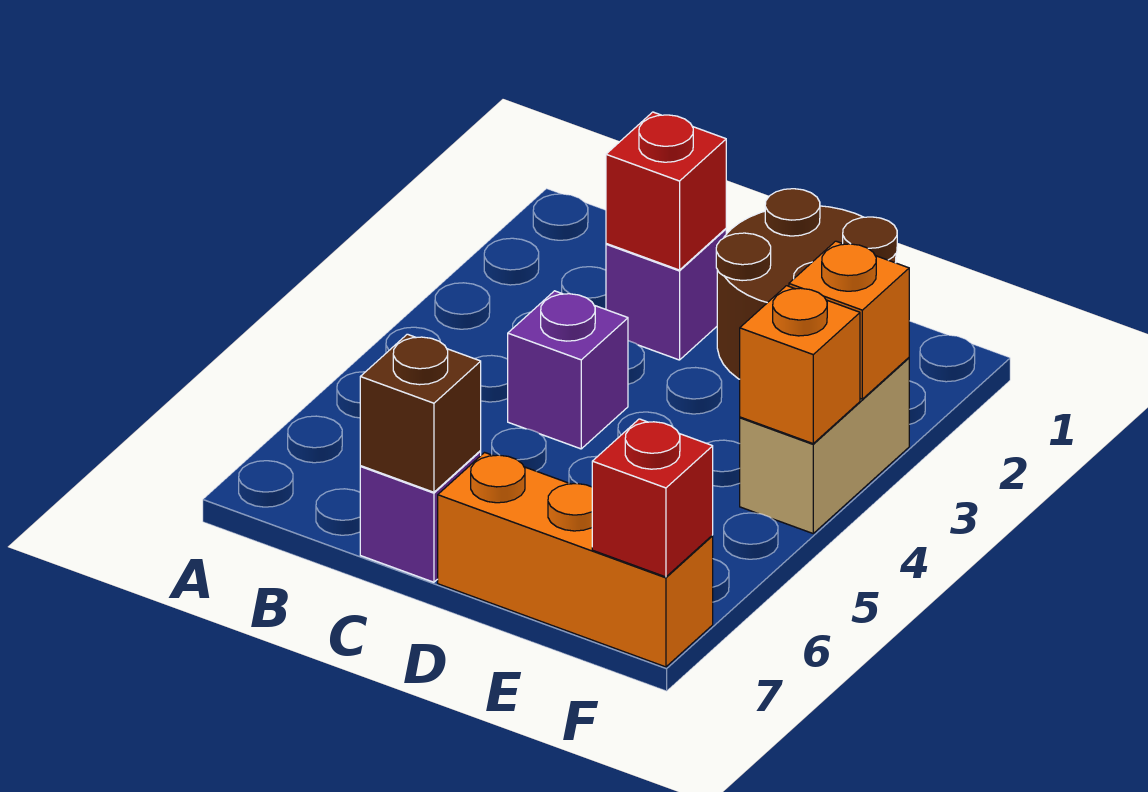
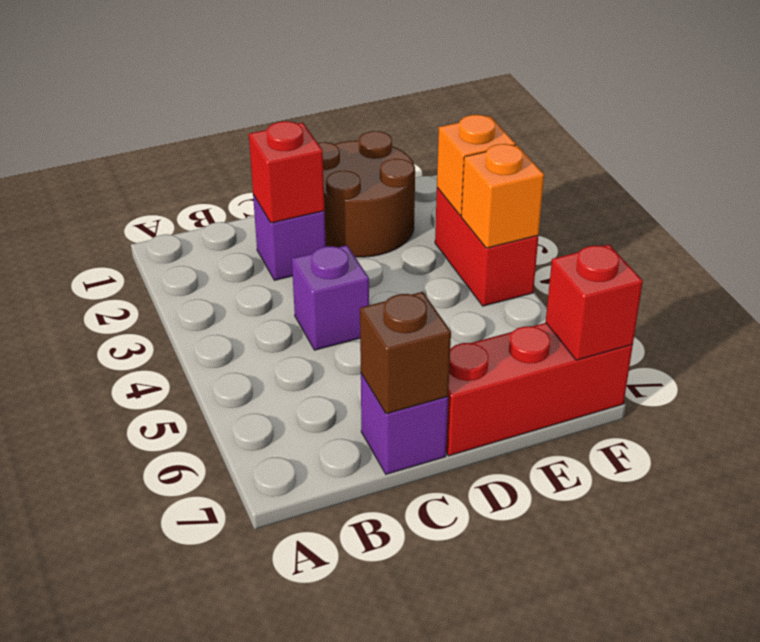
orange 1x3 brick [438,453,713,667] -> red 1x3 brick [446,323,633,456]
tan 1x2 brick [740,358,909,533] -> red 1x2 brick [435,188,538,306]

